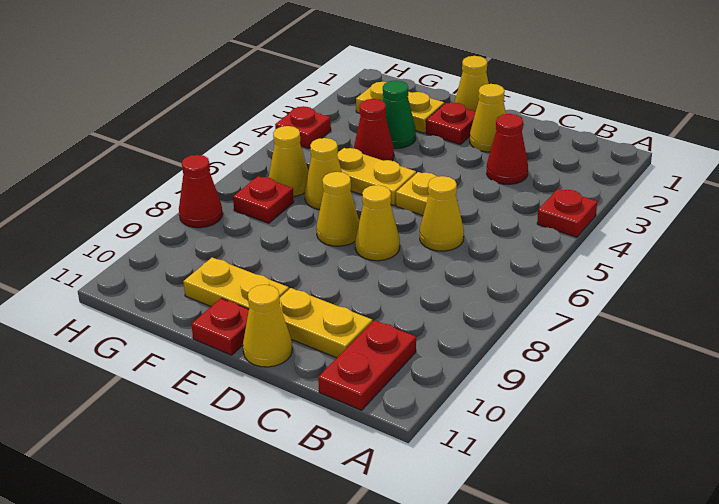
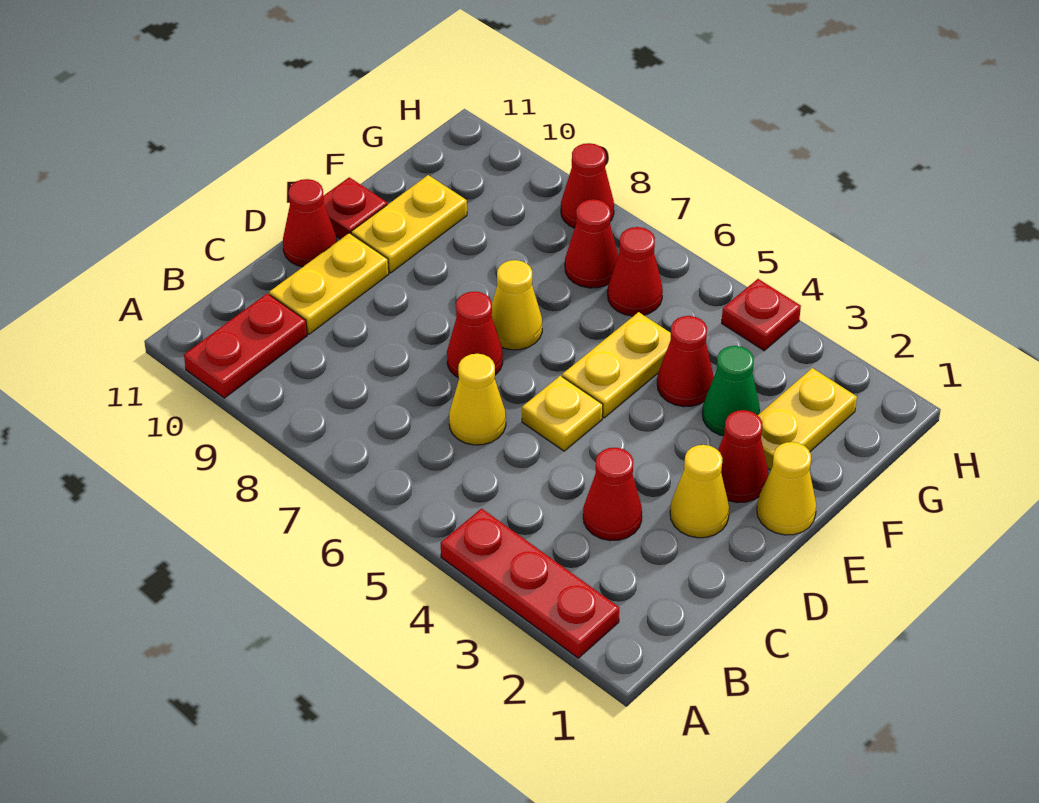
red 1x1 plate [537,189,597,237] -> red 1x3 plate [441,509,619,658]
red 1x2 plate [318,320,416,410] -> red 1x2 plate turned to [184,293,307,398]
yellow 1x1 cone [355,185,400,261] -> red 1x1 cone [447,292,503,378]
yellow 1x1 cone [243,285,292,367] -> red 1x1 cone [283,179,337,267]
red 1x1 plate [426,102,476,145] -> red 1x1 cone [718,410,768,503]
yellow 1x1 cone [305,138,342,210] -> none
yellow 1x1 cone [269,126,309,197] -> red 1x1 cone [608,227,663,316]
red 1x1 plate [233,176,294,223] -> red 1x1 cone [565,199,618,288]

